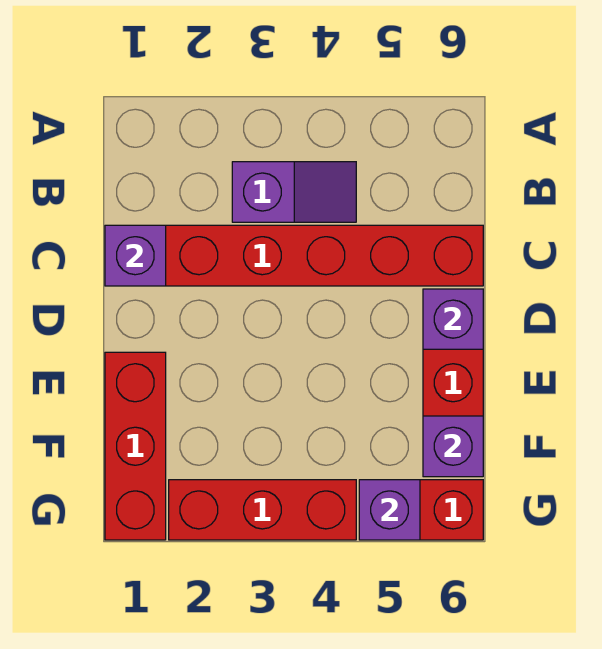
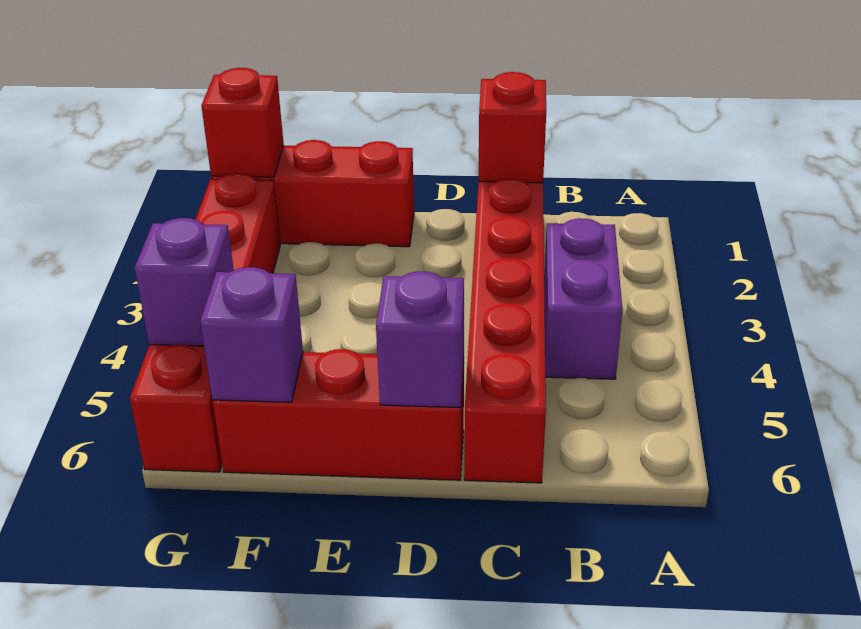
purple 1x2 slope [232,162,356,222] -> purple 1x2 brick [544,218,622,379]
purple 1x1 brick [105,225,166,286] -> red 1x1 brick [479,72,546,183]
none -> red 1x1 brick [201,68,284,177]

